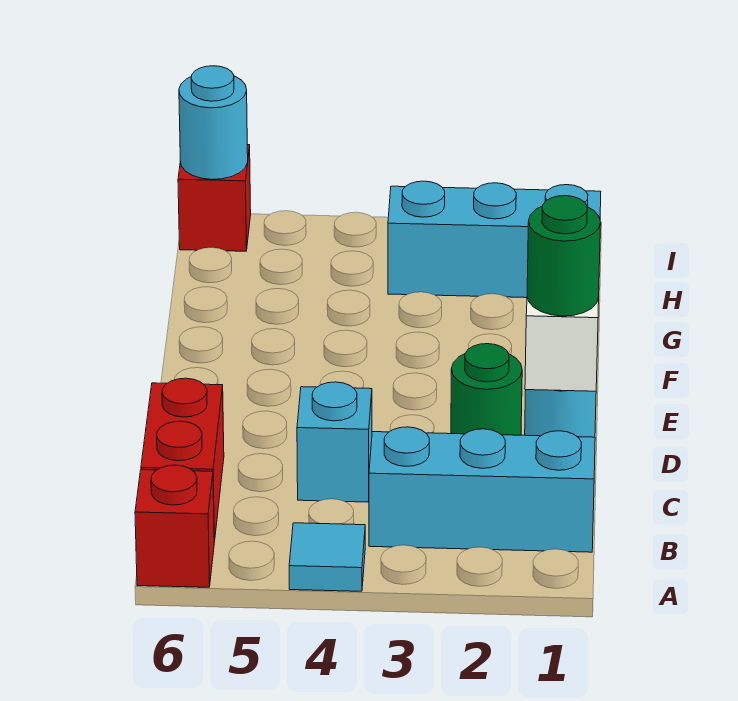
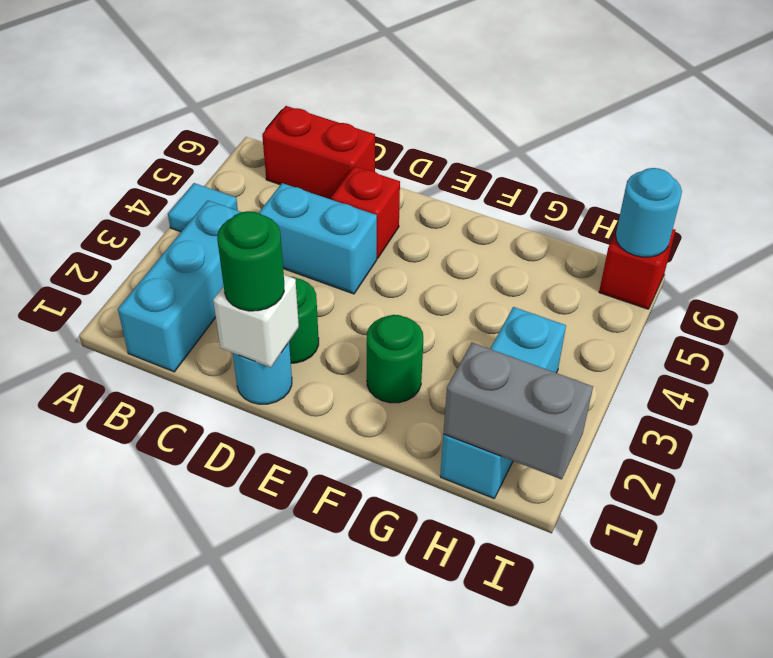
red 1x1 brick [135,465,214,587] -> red 1x1 brick moved to [331,166,400,259]
cyan 1x1 brick [297,382,372,502] -> cyan 1x2 brick [259,183,377,294]
none -> green 1x1 round brick [367,315,423,403]
none -> grey 1x2 brick [443,343,593,479]

